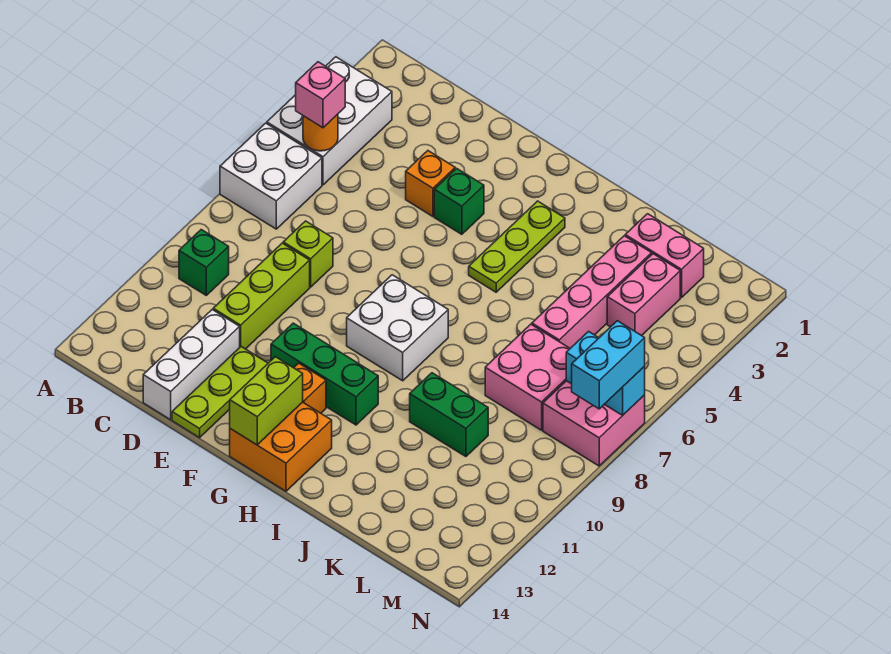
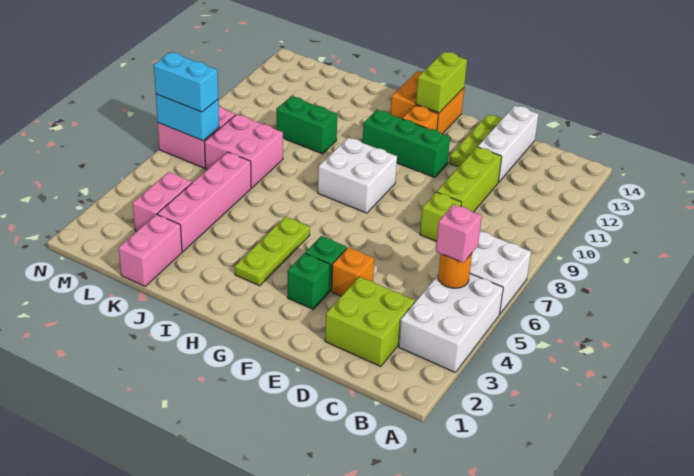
green 1x1 brick [179,230,229,295] -> green 1x1 brick moved to [288,253,330,309]
none -> lime 2x2 brick [325,277,415,367]
pink 1x2 brick [625,214,704,298] -> pink 1x2 brick turned to [119,214,182,286]
cyan 1x2 brick [572,321,645,409] -> cyan 1x2 brick turned to [154,52,218,112]

